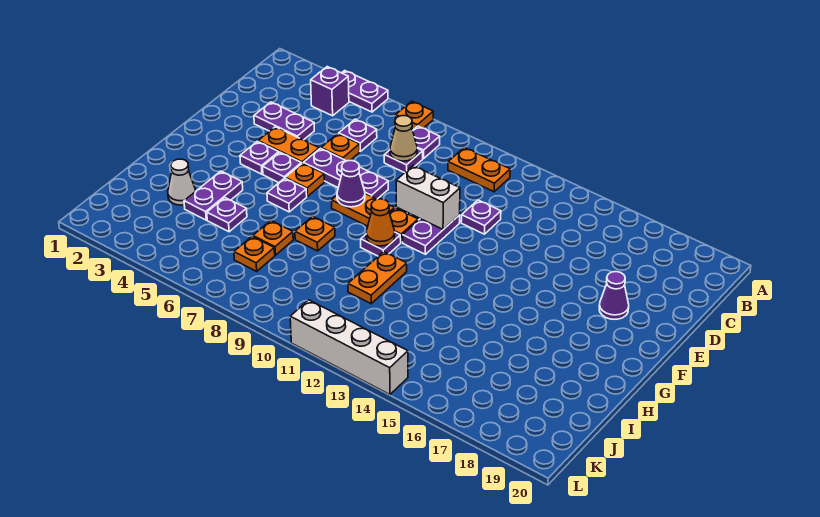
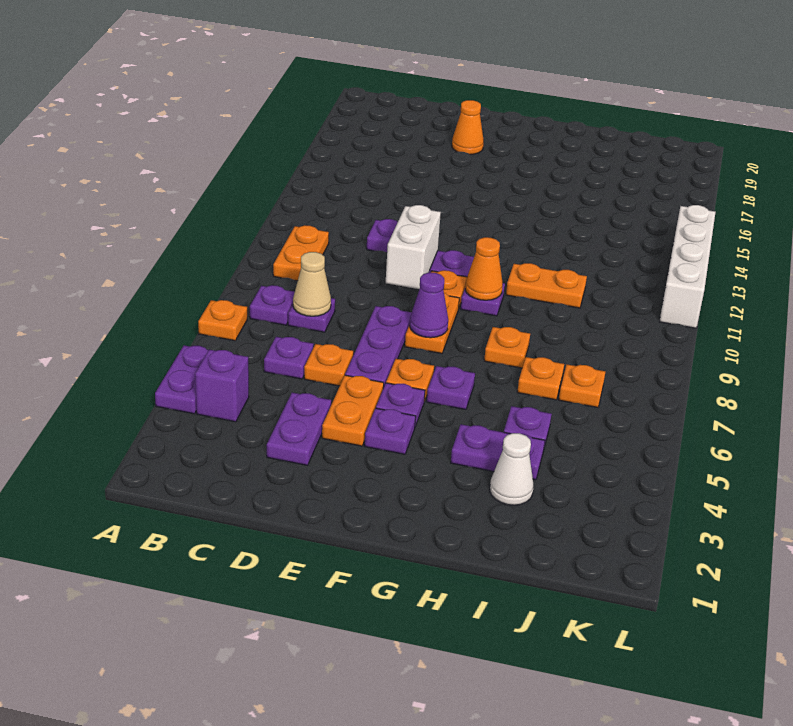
purple 1x1 cone [599,272,629,319] -> orange 1x1 cone [452,100,484,154]

